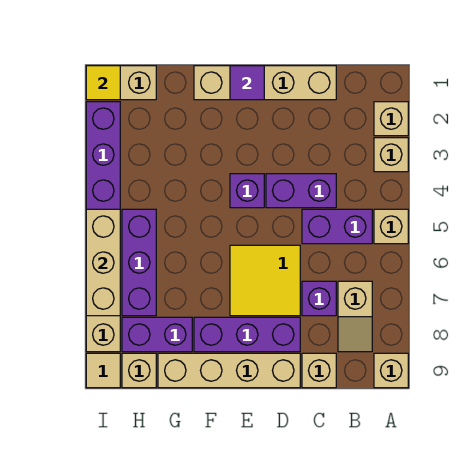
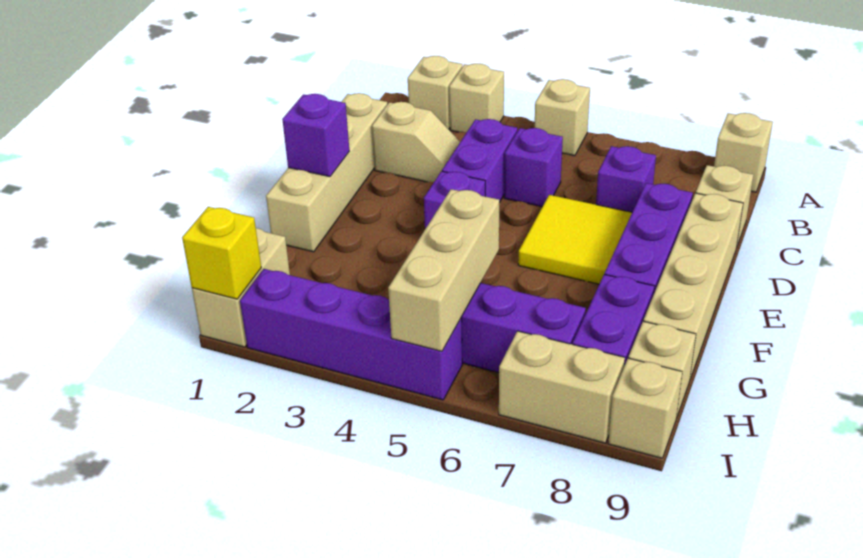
purple 1x2 brick [302,209,372,244] -> purple 1x1 brick [504,128,563,207]
tan 1x2 slope [338,281,372,352] -> tan 1x2 slope moved to [372,102,460,182]
purple 1x1 tile [230,66,264,100] -> purple 1x1 brick [282,94,349,177]
yellow 1x1 tile [86,66,120,100] -> yellow 1x1 brick [182,207,261,299]
tan 1x3 brick [86,209,120,316] -> tan 1x3 brick turned to [388,189,499,351]
tan 1x1 tile [86,353,120,388] -> tan 1x1 brick [608,358,682,458]

